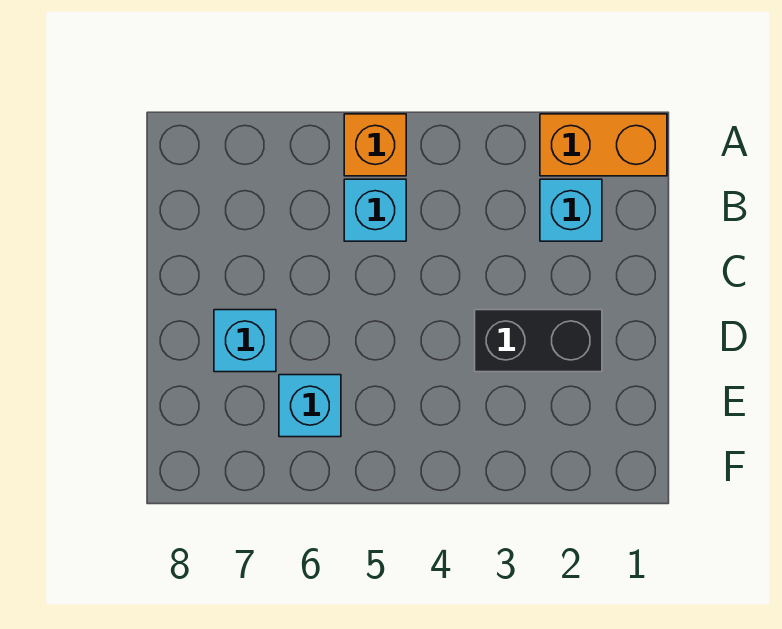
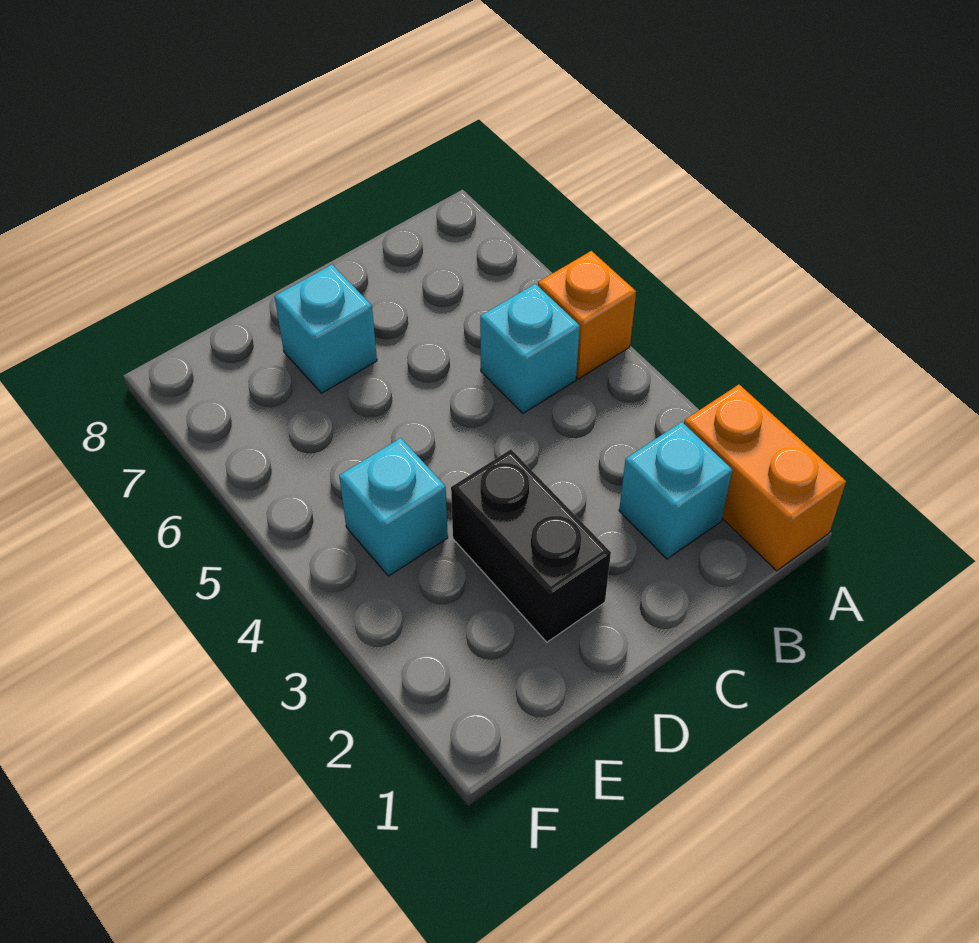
cyan 1x1 brick [279,375,341,437] -> cyan 1x1 brick moved to [339,438,448,576]

